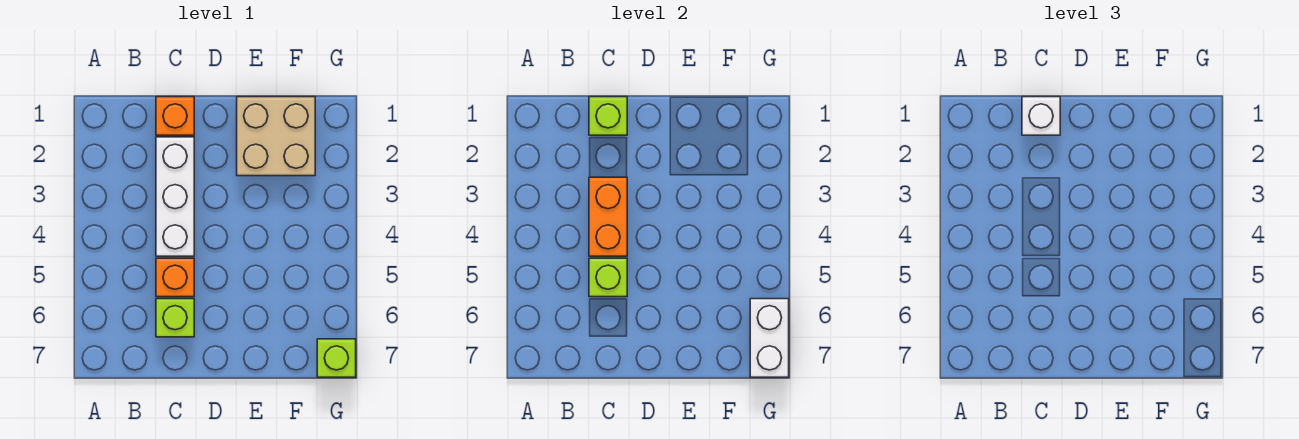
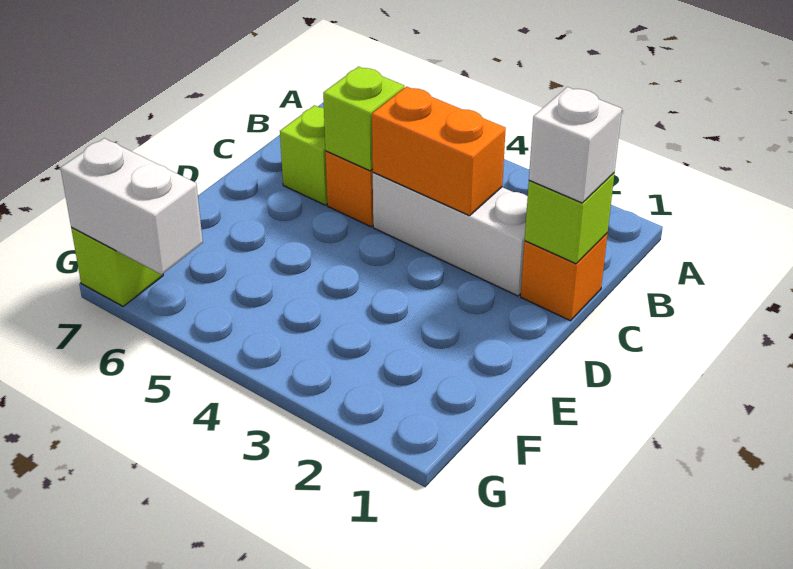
tan 2x2 brick [237,97,315,176] -> none

